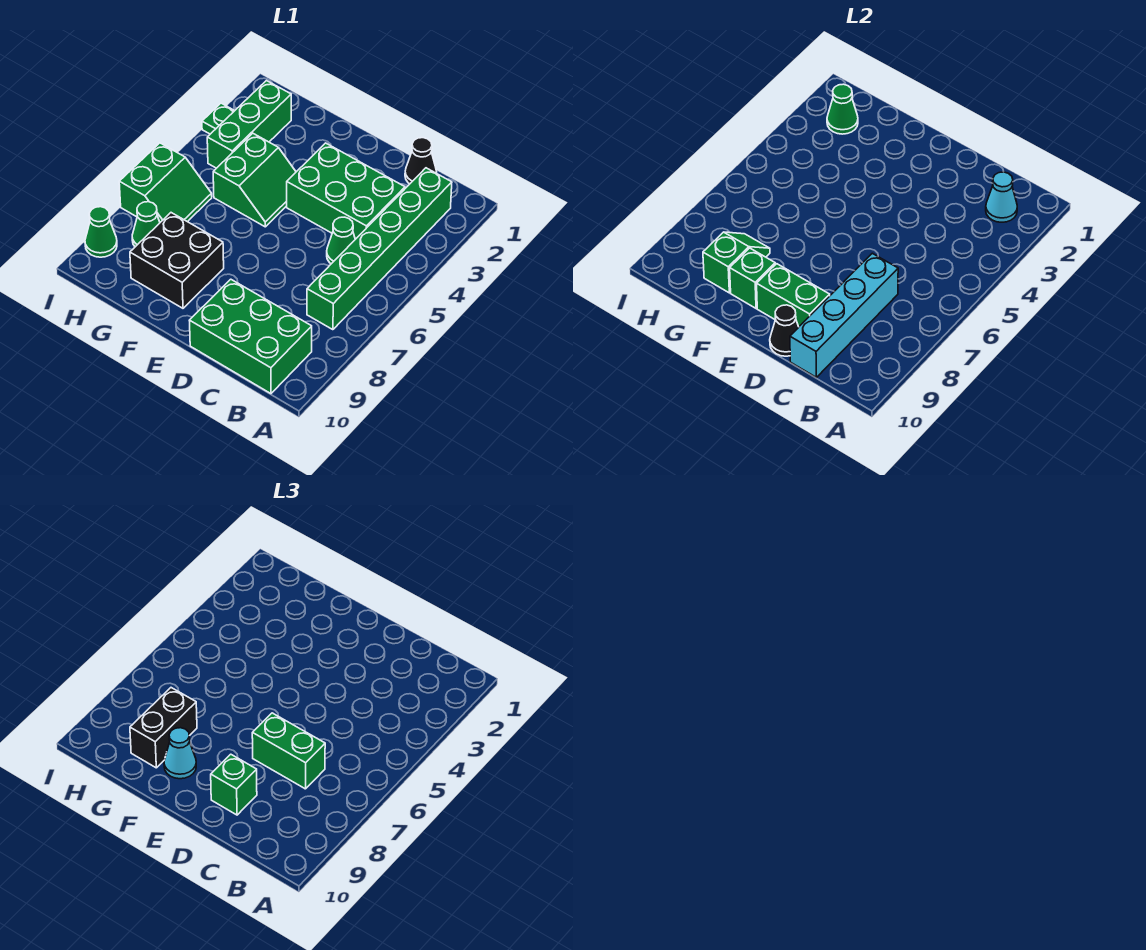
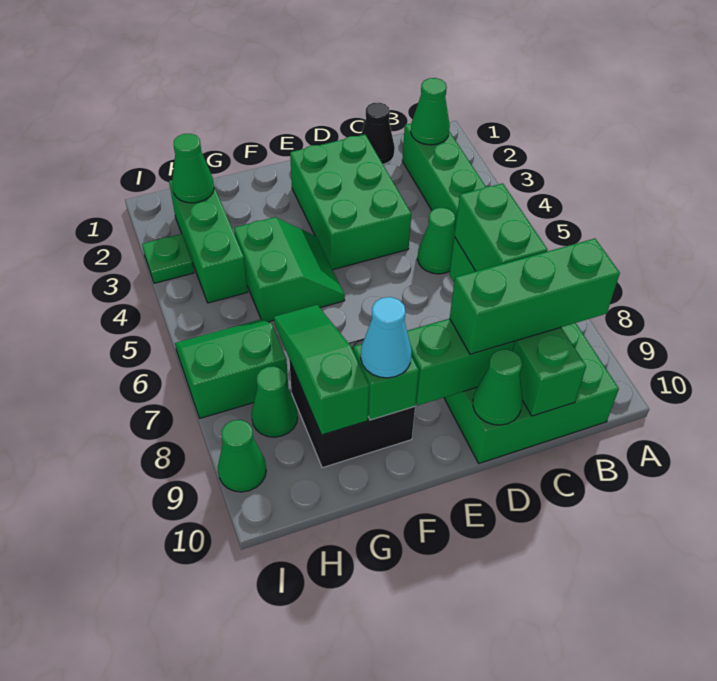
cyan 1x1 cone [986,172,1017,222] -> green 1x1 cone [411,78,450,145]
green 2x3 brick [287,143,405,239] -> green 2x3 brick turned to [290,134,411,270]
cyan 1x4 brick [790,253,898,377] -> green 1x4 brick [450,237,586,416]
green 1x2 brick [252,713,325,789] -> green 1x2 brick turned to [455,183,547,271]
green 1x1 brick [211,754,257,815] -> green 1x3 brick [450,238,620,354]
black 1x1 cone [770,305,798,356] -> green 1x1 cone [473,349,522,425]
green 1x2 slope [703,232,770,293] -> green 1x3 slope [274,305,369,435]
black 1x2 brick [130,688,197,768] -> none
green 2x2 slope [119,143,212,222] -> green 2x2 slope turned to [175,319,288,418]

